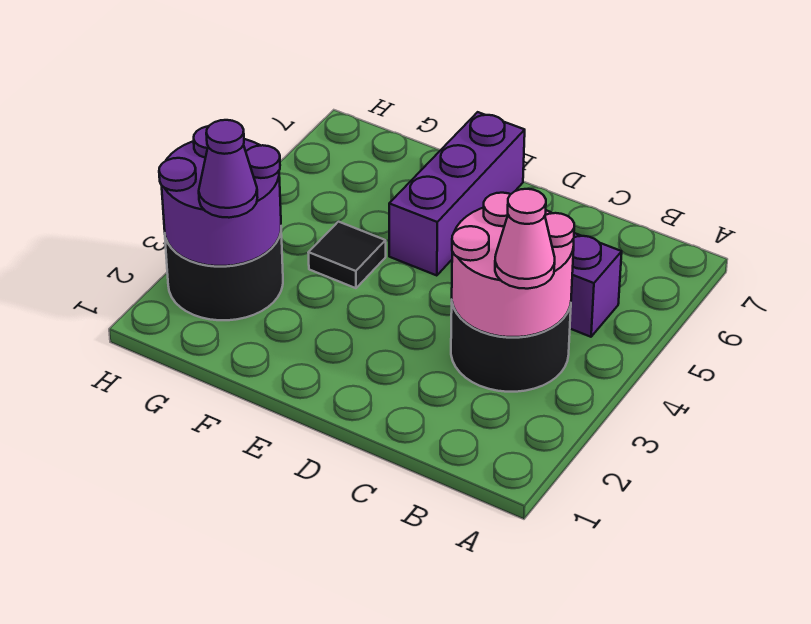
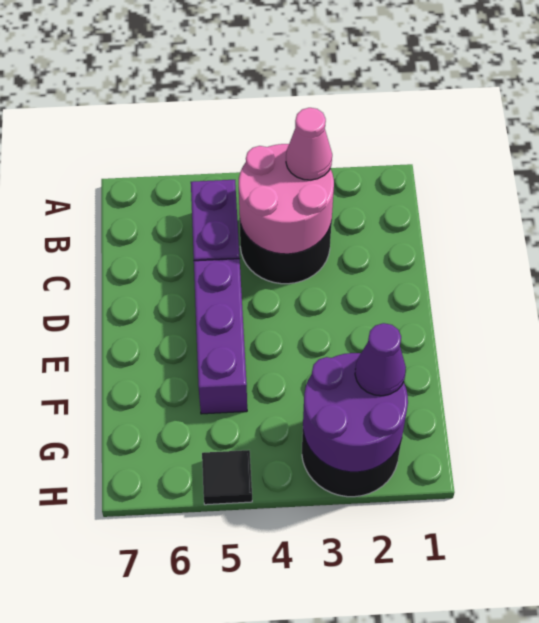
purple 1x3 brick [389,112,525,276] -> purple 1x3 brick turned to [194,259,247,414]
black 1x1 tile [308,222,386,288] -> black 1x1 tile moved to [202,450,252,505]

